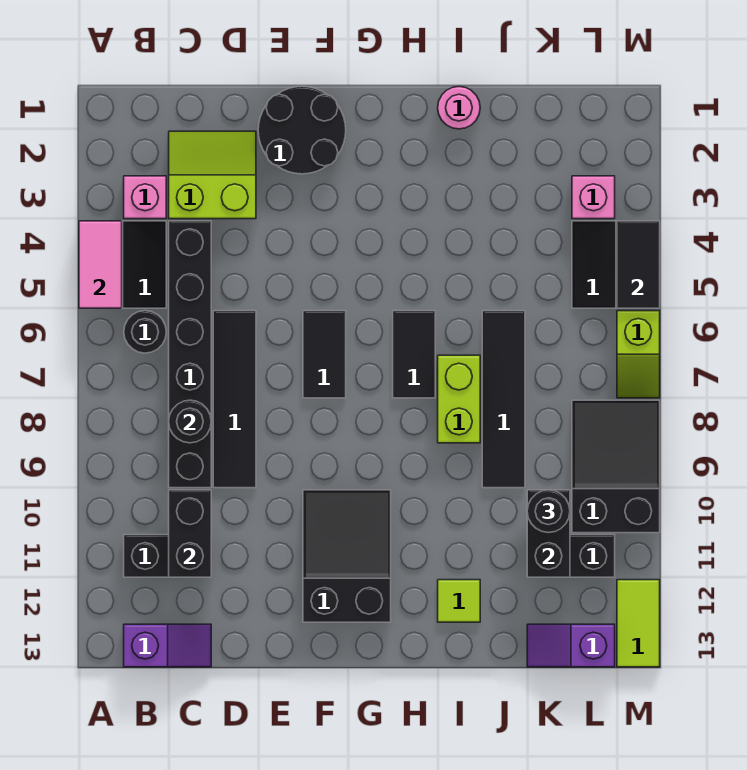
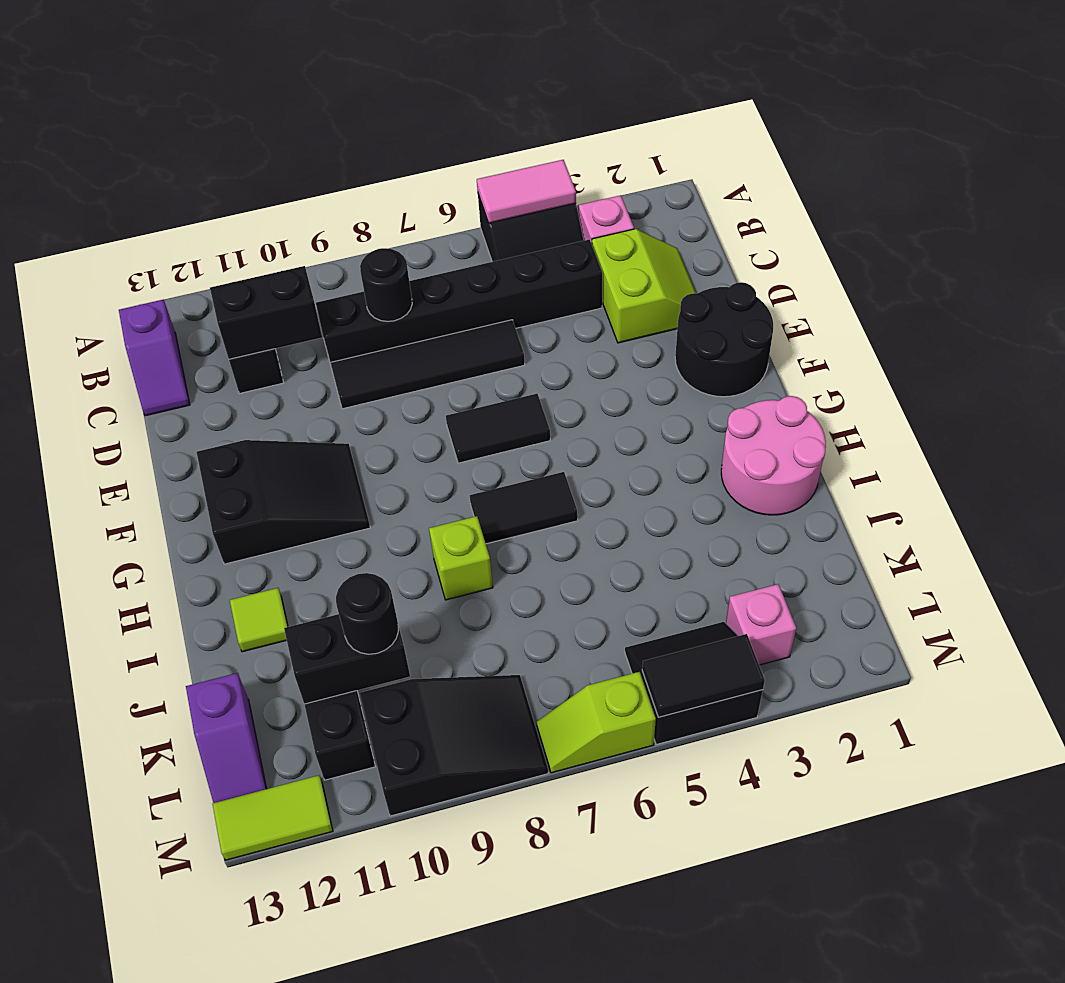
black 1x1 round brick [124,311,166,353] -> none
pink 1x1 round brick [438,86,480,129] -> pink 2x2 round brick [721,396,826,515]
lime 1x2 brick [438,355,480,443] -> lime 1x1 brick [429,516,493,600]
black 1x4 tile [482,311,525,488] -> none
purple 1x2 slope [527,624,615,667] -> purple 1x2 slope turned to [186,673,267,803]

